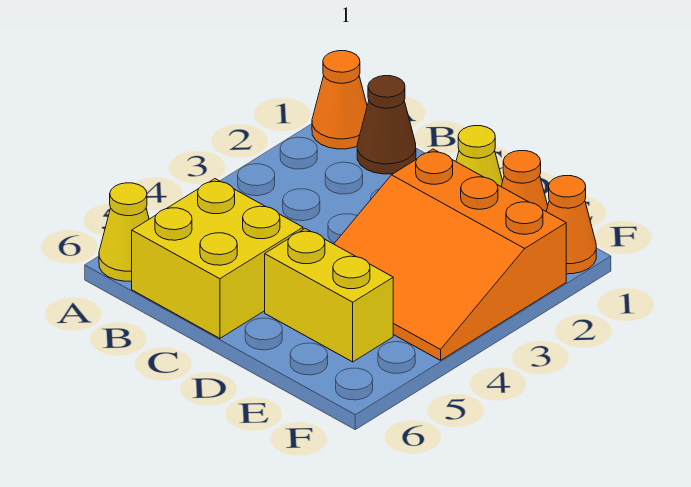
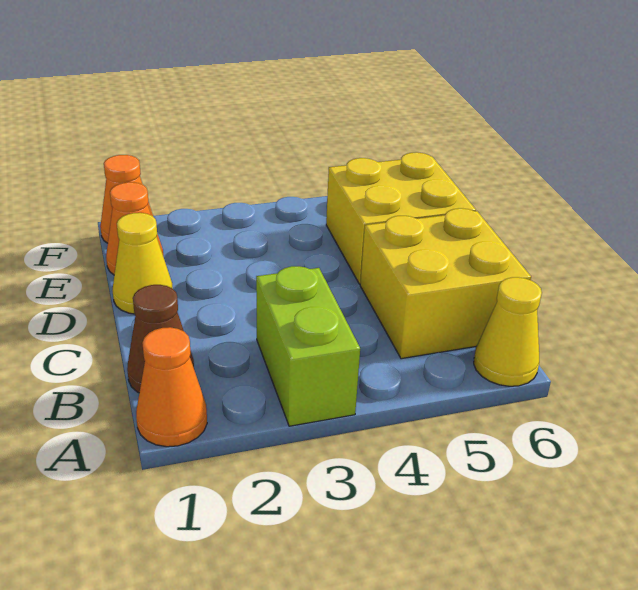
none -> lime 1x2 brick [256,266,360,426]
orange 3x3 slope [334,149,566,360] -> none
yellow 1x2 brick [265,229,393,362] -> yellow 2x2 brick [326,152,476,284]

